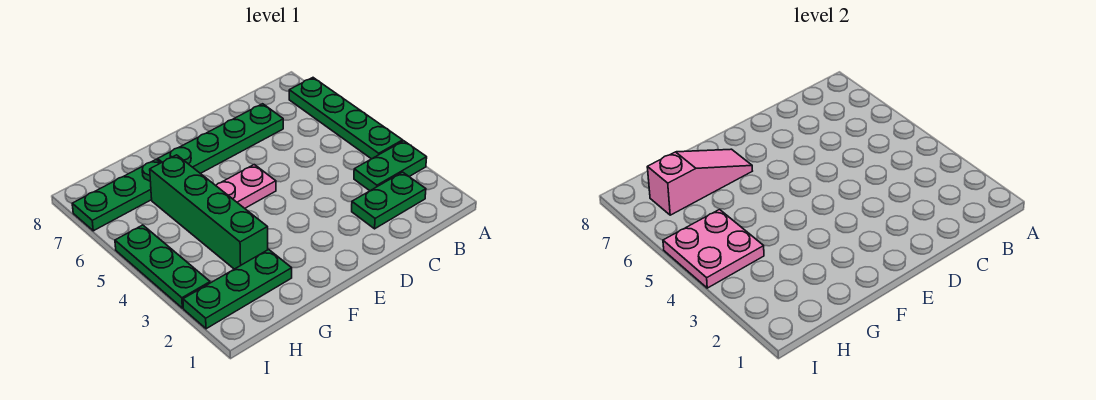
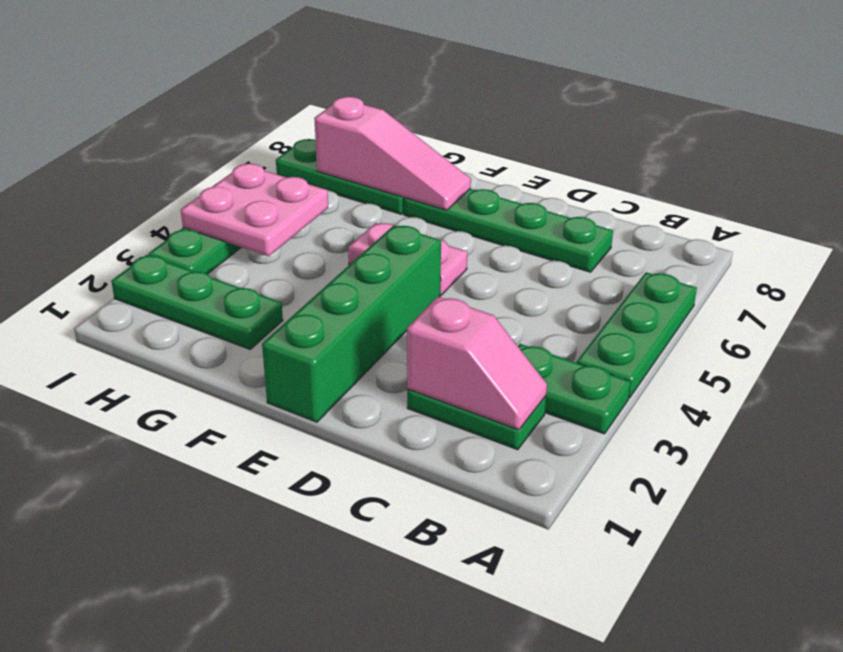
green 1x4 plate [289,78,403,159] -> green 1x3 plate [577,272,697,398]
none -> pink 1x2 slope [407,297,547,430]
green 1x4 brick [150,155,268,269] -> green 1x4 brick moved to [262,225,441,422]

